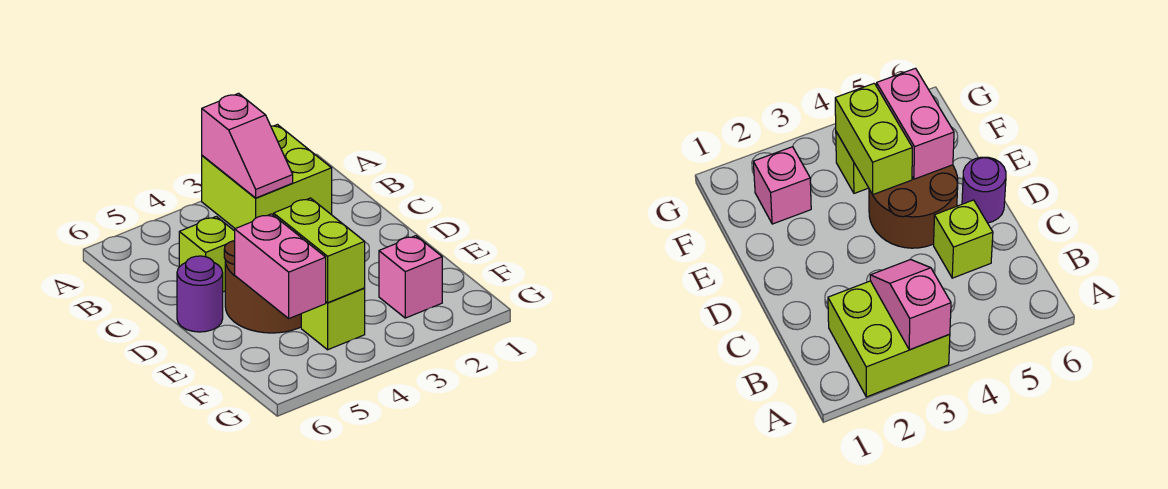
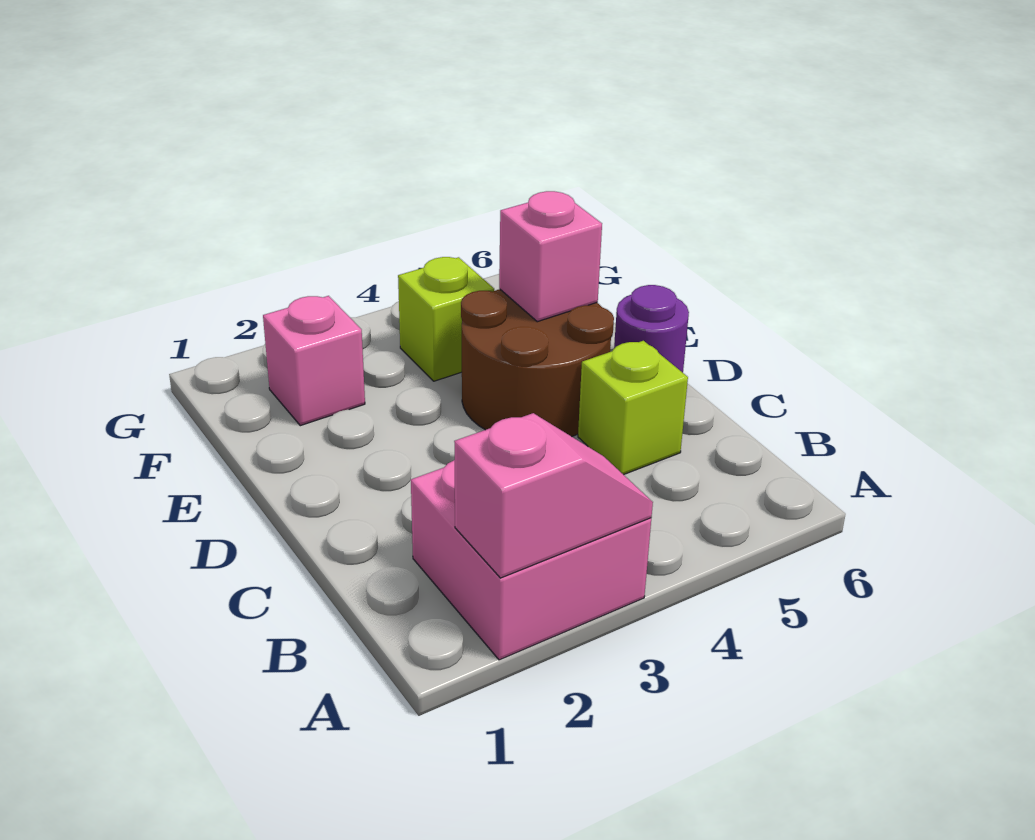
lime 2x2 brick [202,125,332,229] -> pink 2x2 brick [411,460,651,660]
pink 1x2 slope [202,93,293,198] -> pink 1x2 slope turned to [454,413,653,578]
lime 1x2 brick [274,198,365,303] -> none
pink 1x2 brick [235,214,326,318] -> pink 1x1 brick [499,191,602,322]

